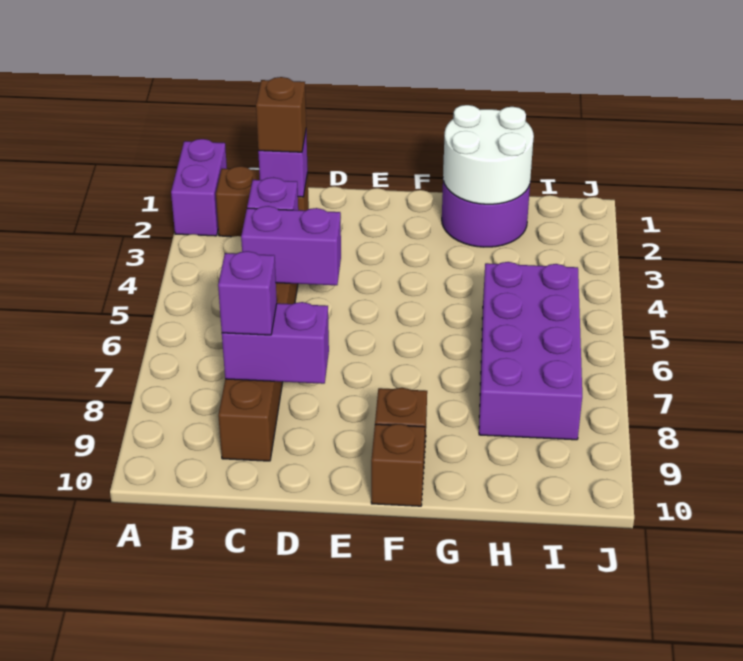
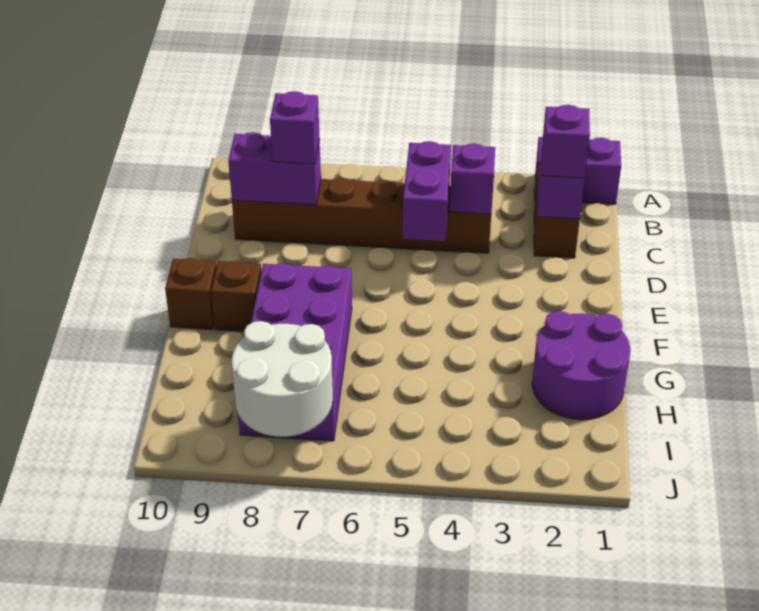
brown 1x1 brick [256,77,306,152] -> purple 1x1 brick [542,105,590,178]
purple 1x2 brick [222,302,329,384] -> purple 1x2 brick turned to [228,132,321,205]
white 2x2 round brick [443,105,534,204] -> white 2x2 round brick moved to [232,321,333,437]
purple 2x4 brick [479,262,582,440] -> purple 2x4 brick turned to [238,263,352,441]

